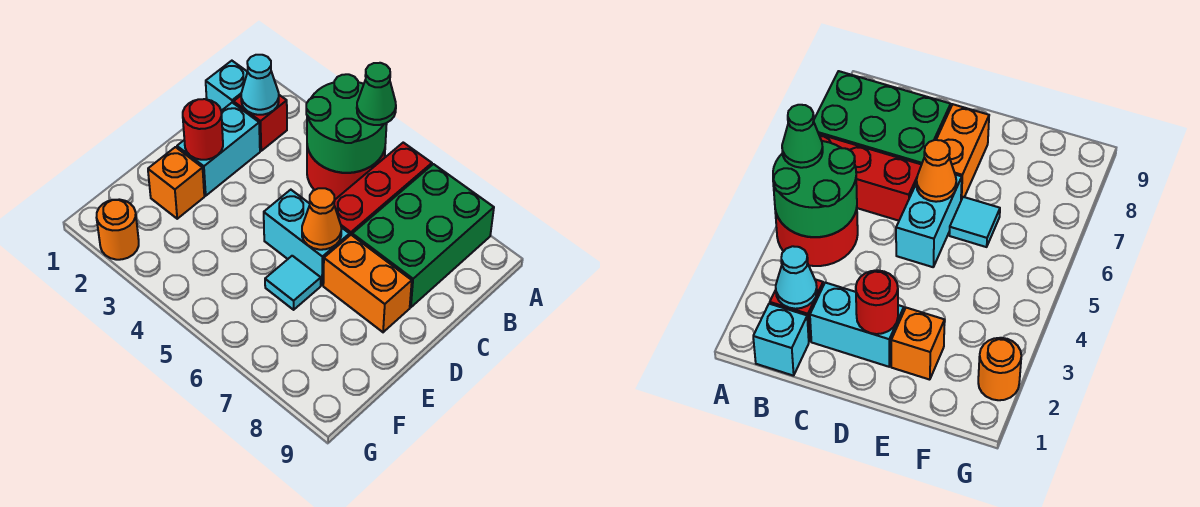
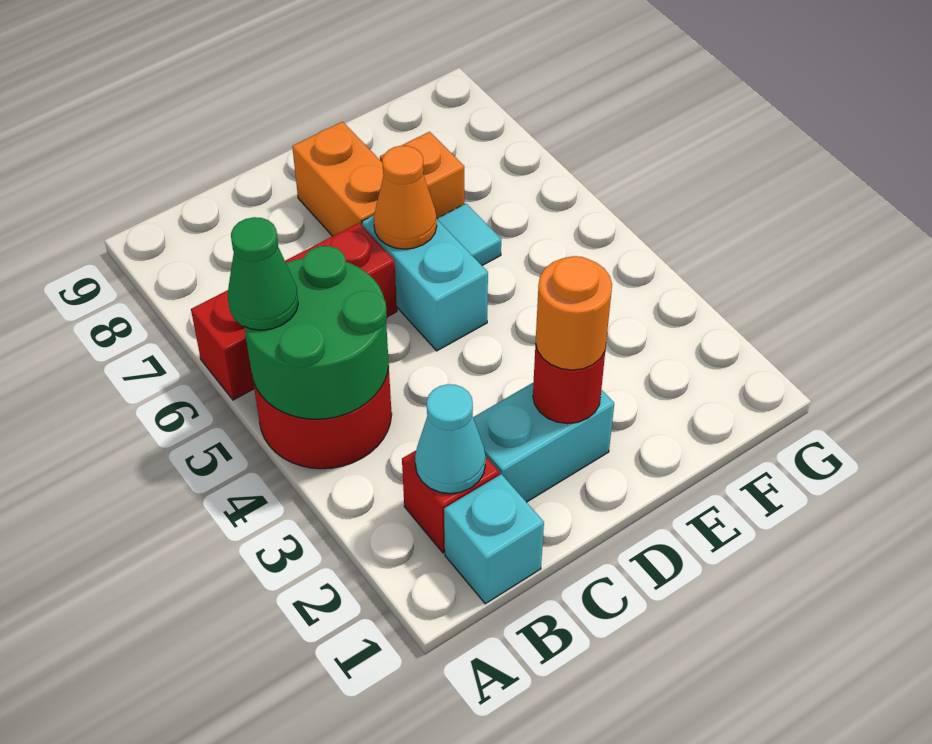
green 2x3 brick [352,164,494,307] -> none
orange 1x1 brick [148,147,204,219] -> orange 1x1 brick moved to [380,132,464,218]
orange 1x1 round brick [96,199,139,260] -> orange 1x1 round brick moved to [536,256,612,370]

